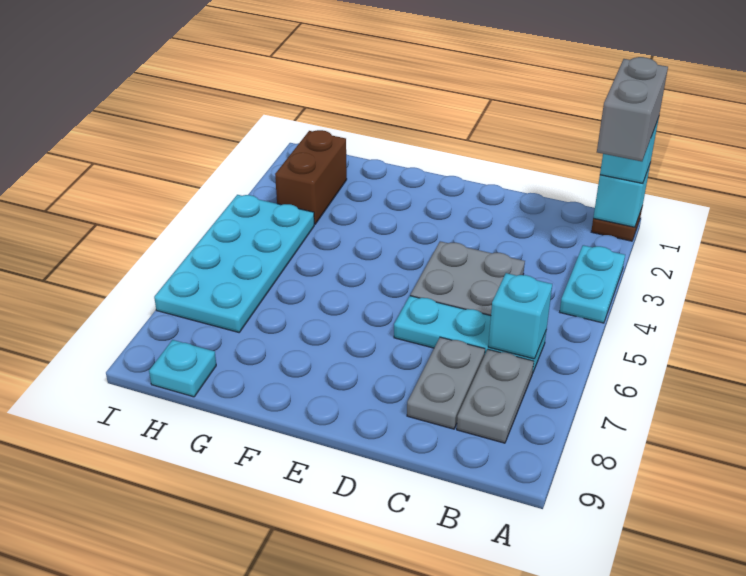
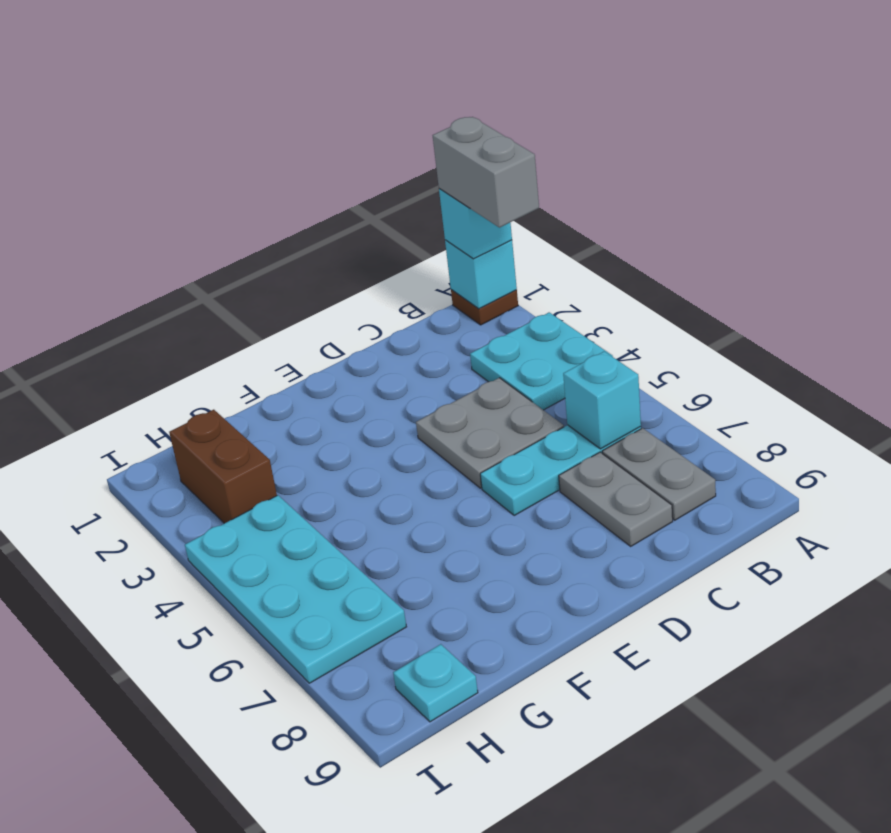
cyan 1x2 plate [560,245,625,323] -> cyan 2x2 plate [470,312,613,410]

